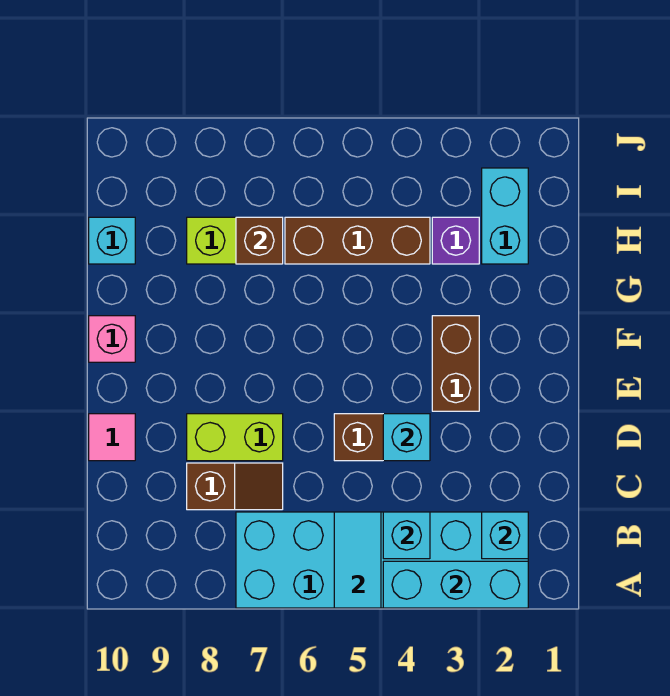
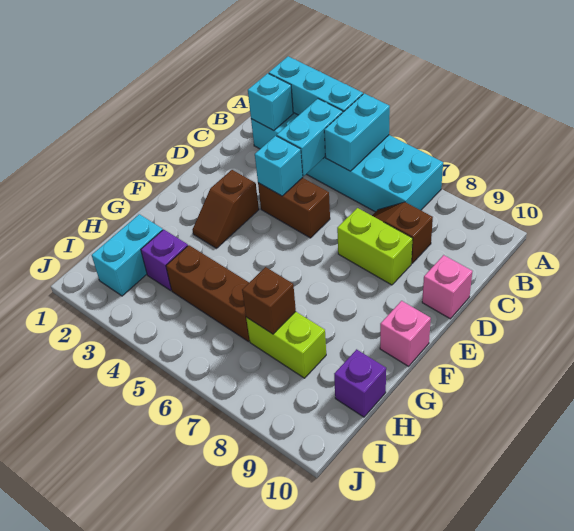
cyan 1x2 tile [334,512,381,608] -> cyan 1x2 brick [324,93,390,171]
cyan 1x1 brick [383,512,430,559] -> cyan 1x2 brick [277,99,343,176]
pink 1x1 tile [89,414,135,461] -> pink 1x1 brick [422,255,473,319]
brown 1x2 brick [432,316,479,411] -> brown 1x2 slope [193,170,259,248]
cyan 1x1 brick [89,217,135,264] -> purple 1x1 brick [334,349,386,417]

